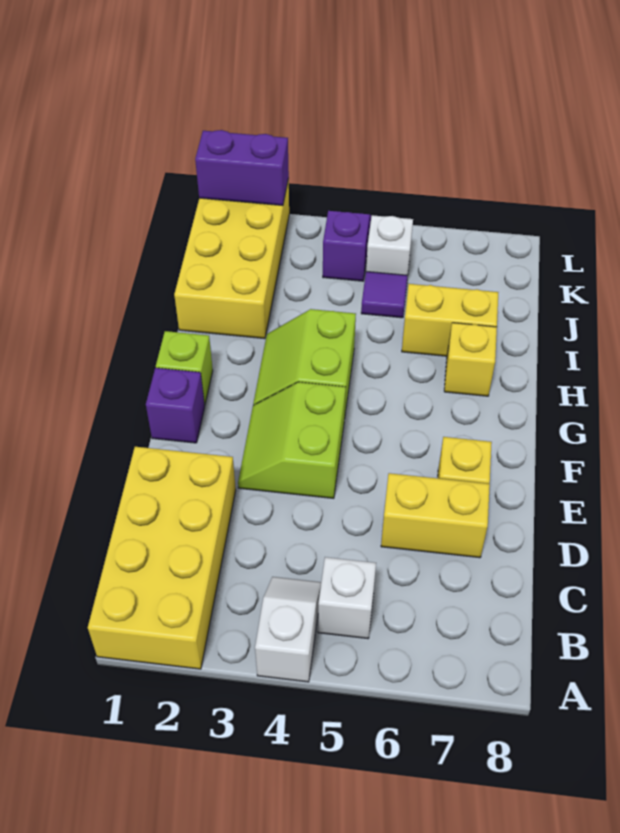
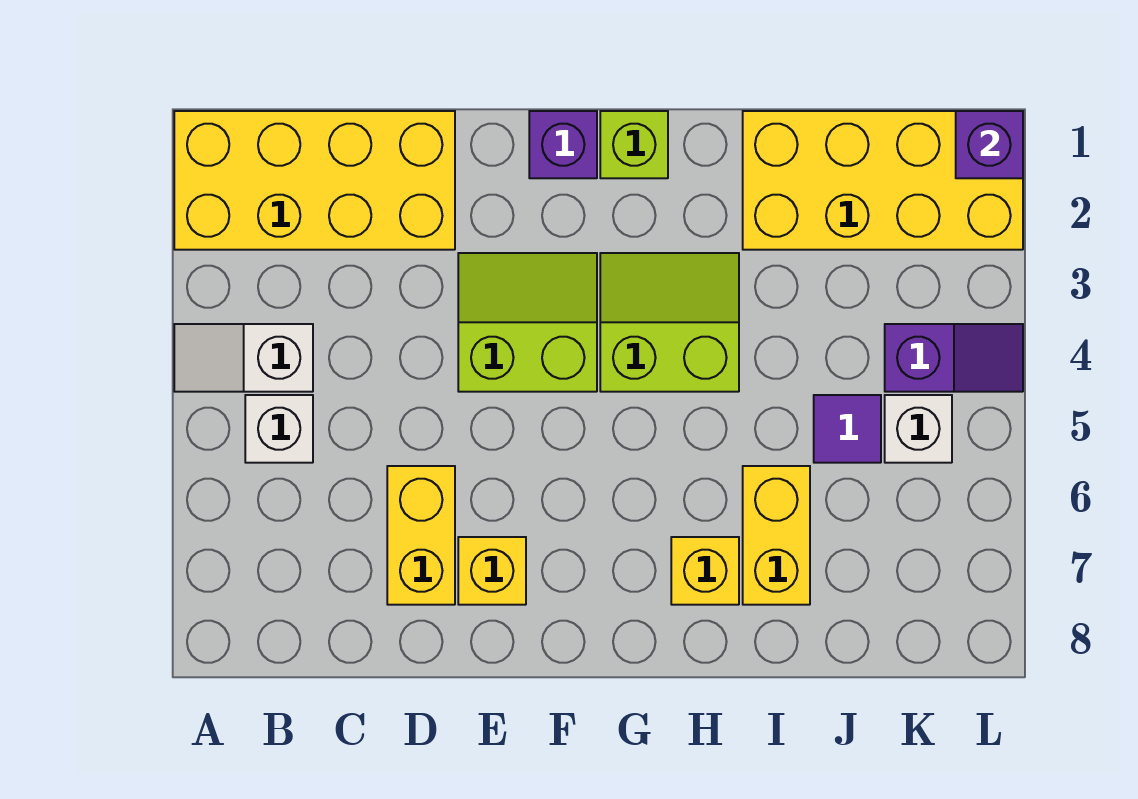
white 1x2 slope [255,577,321,682] -> white 1x2 slope turned to [174,324,313,392]
purple 1x2 brick [195,130,289,206] -> purple 1x1 brick [956,111,1023,178]

